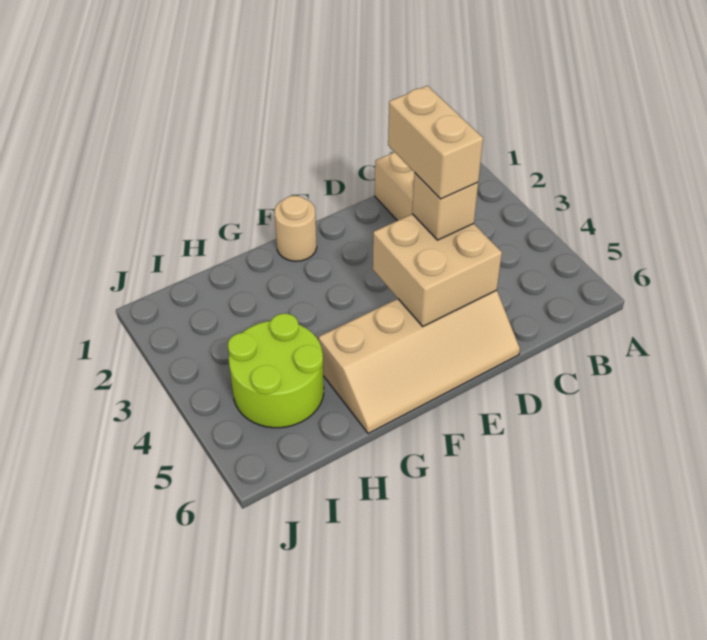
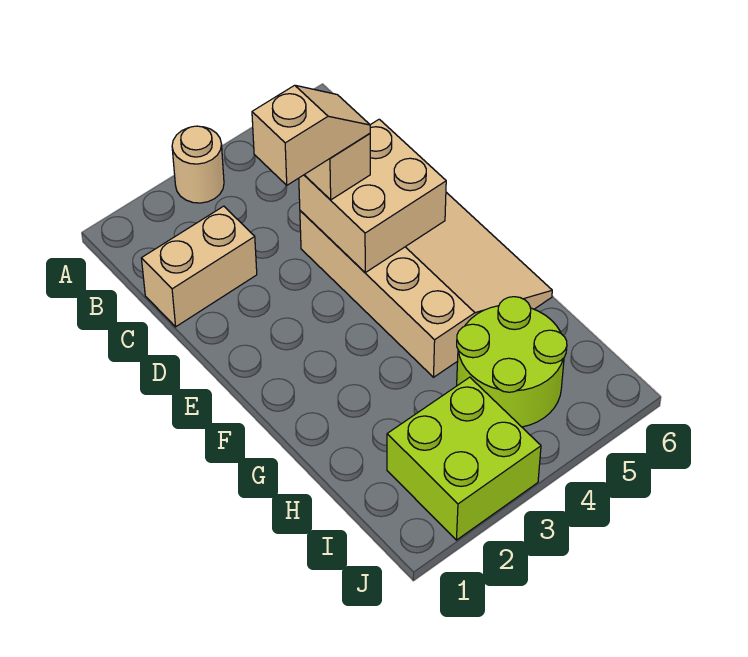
tan 1x2 brick [388,86,483,199] -> tan 1x2 slope [252,85,370,185]
tan 2x4 slope [319,290,520,434] -> tan 3x4 slope [300,192,552,377]
tan 1x1 round brick [274,196,317,261] -> tan 1x1 round brick moved to [172,126,224,203]
none -> lime 2x2 brick [387,377,541,540]

